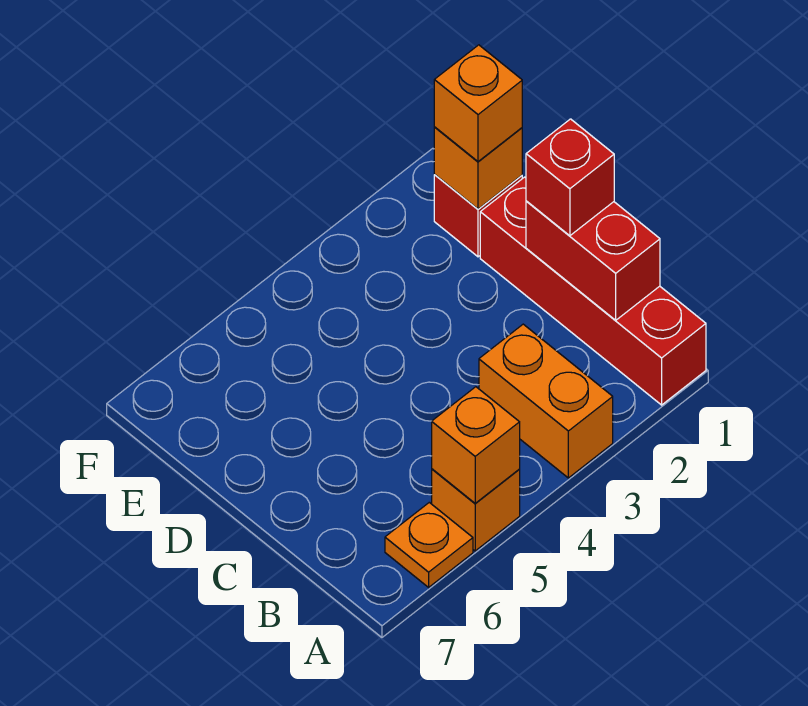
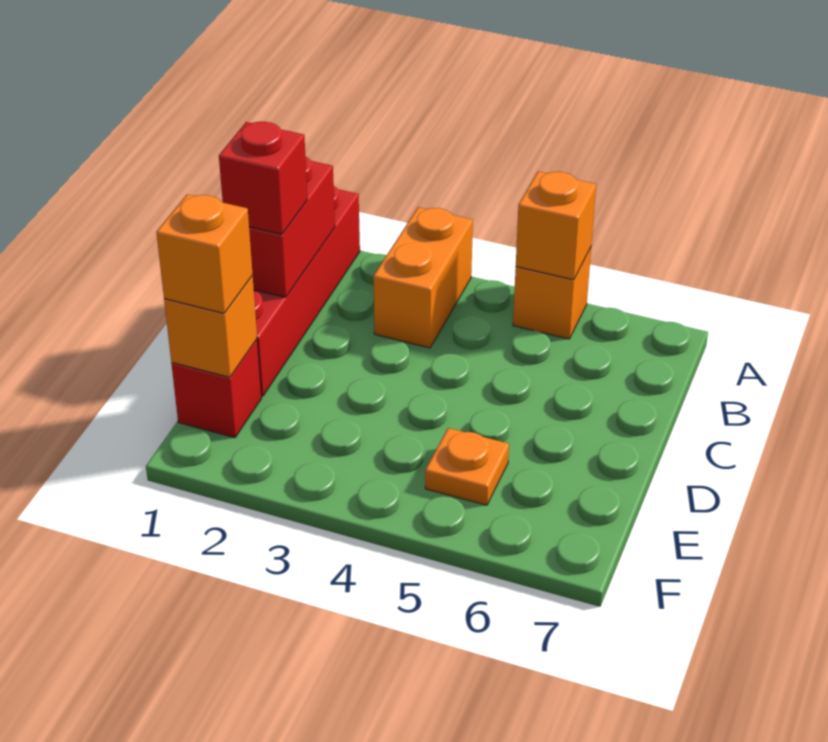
orange 1x1 plate [385,502,473,587] -> orange 1x1 plate moved to [425,428,509,505]

